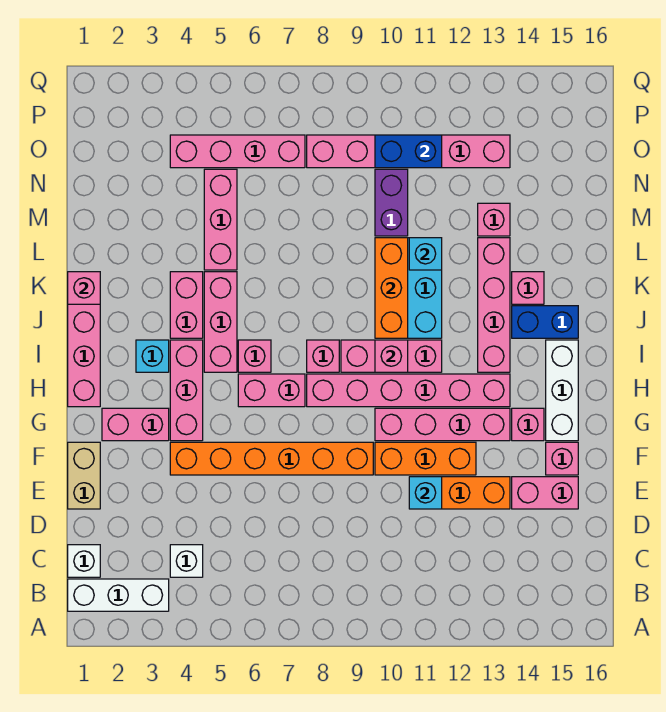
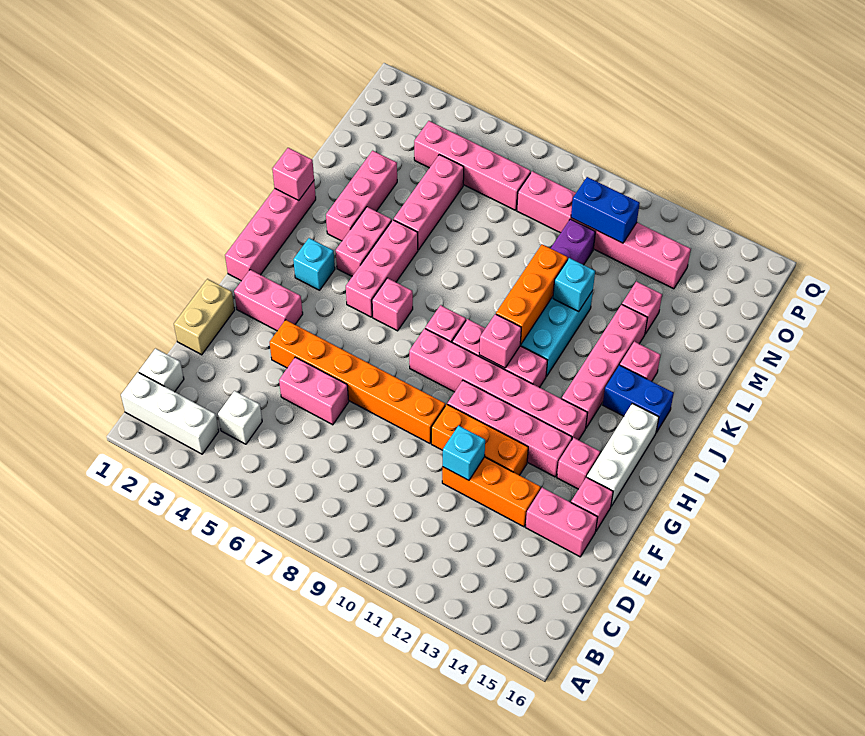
pink 1x3 brick [170,340,203,441] -> pink 1x3 brick moved to [326,151,397,241]
pink 1x2 brick [238,374,305,407] -> pink 1x2 brick moved to [279,357,349,425]

